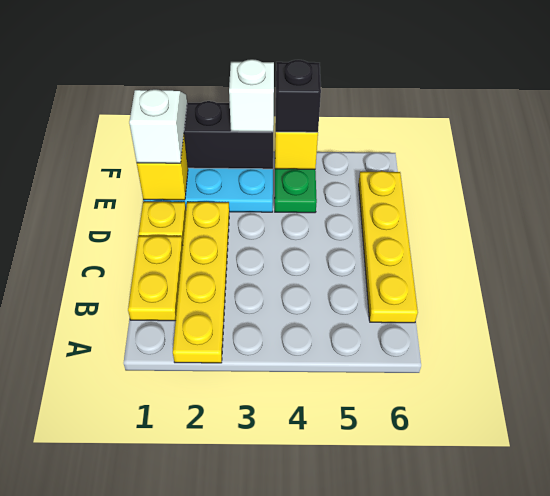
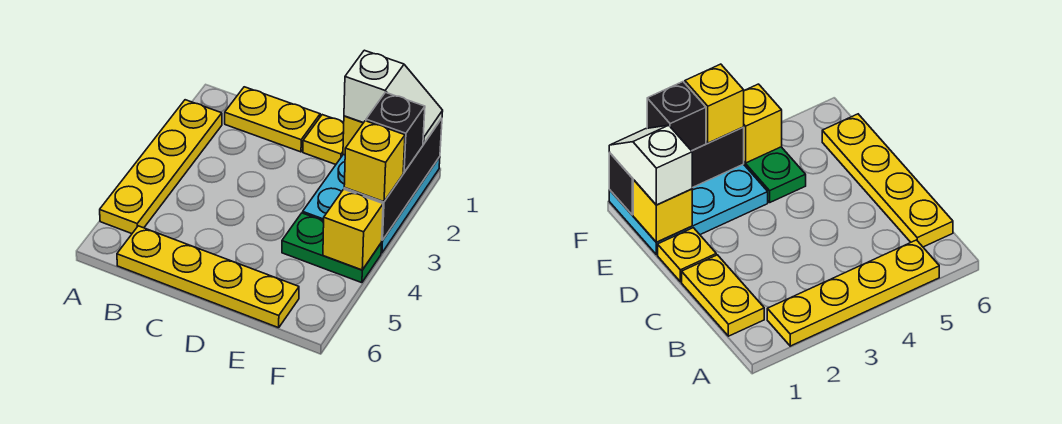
yellow 1x4 plate [173,202,229,363] -> yellow 1x4 plate turned to [100,100,222,234]
white 1x1 brick [229,59,274,132] -> yellow 1x1 brick [344,121,405,202]
black 1x1 brick [276,60,321,132] -> black 1x1 brick moved to [366,92,425,172]

